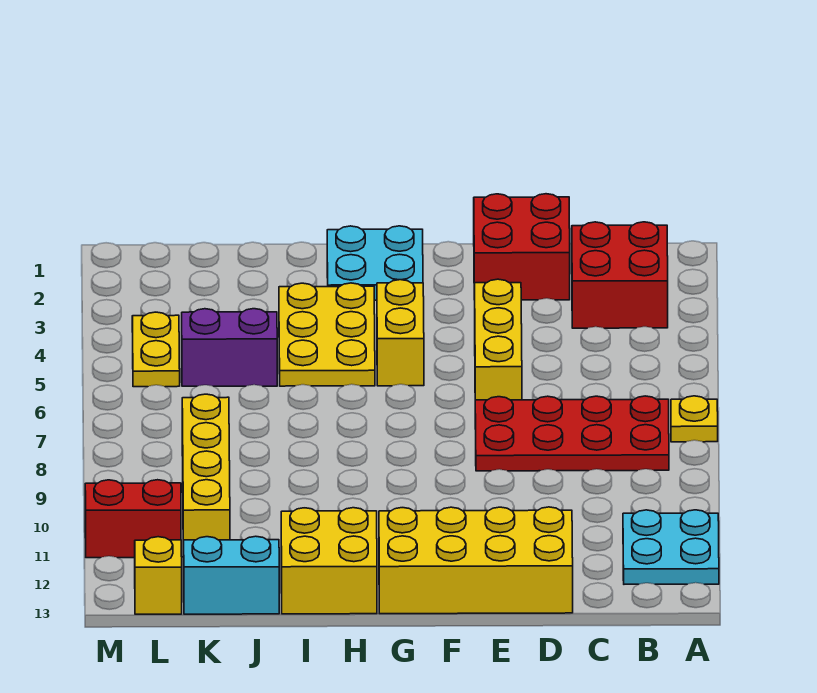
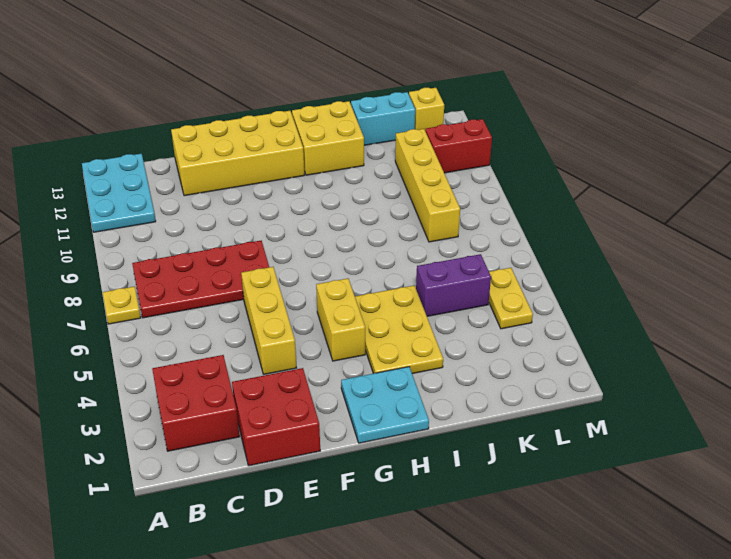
cyan 2x2 plate [623,510,719,584] -> cyan 2x3 plate [82,154,156,232]

